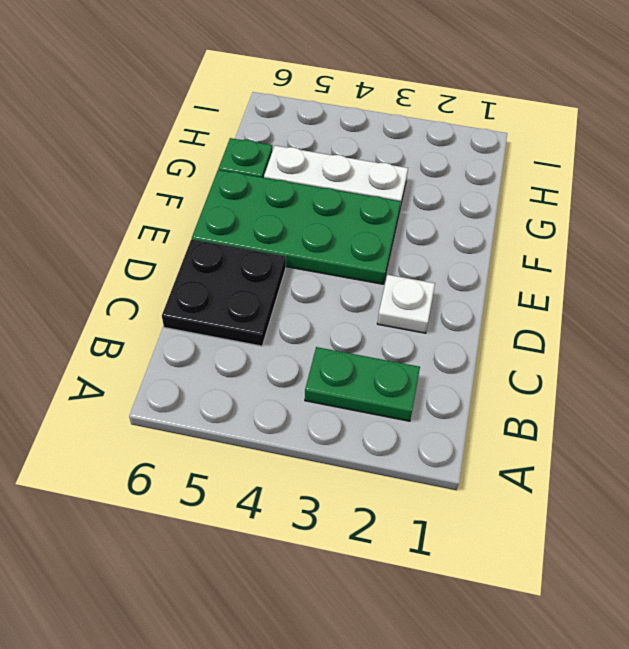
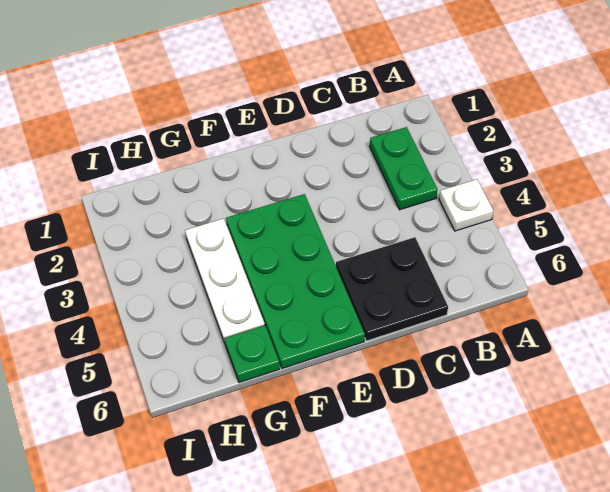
white 1x1 plate [377,275,435,333] -> white 1x1 plate moved to [439,179,494,231]

